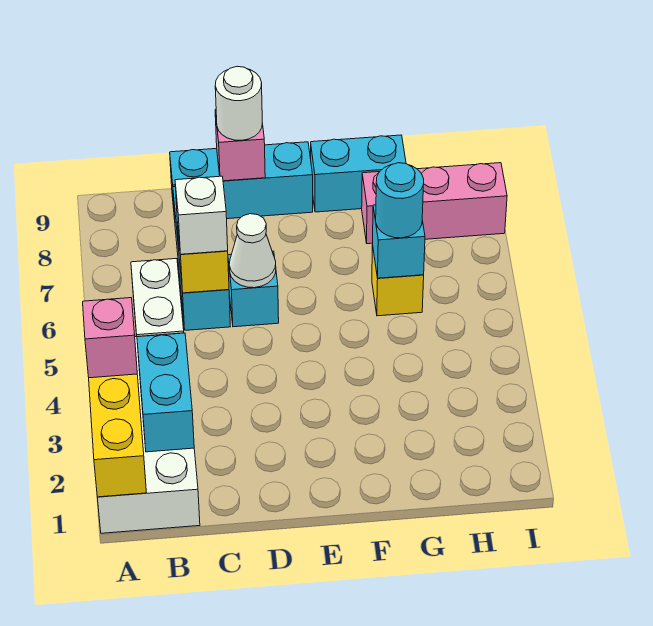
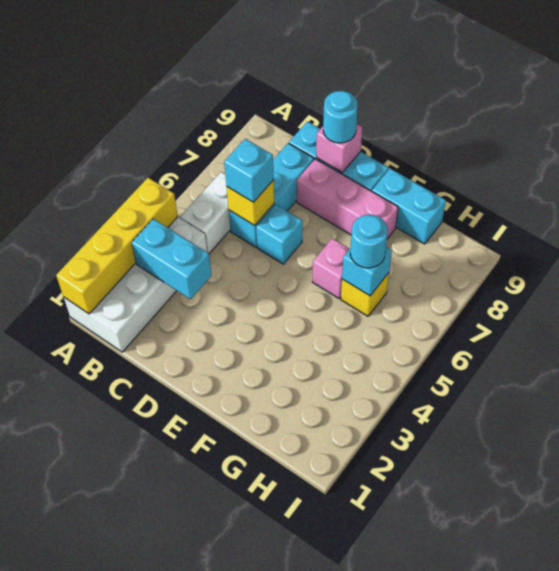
pink 1x1 brick [83,298,137,378] -> pink 1x1 brick moved to [313,238,349,298]
cyan 1x2 brick [137,333,194,452] -> cyan 1x2 brick turned to [132,219,211,299]
white 1x1 brick [175,176,228,254] -> cyan 1x1 brick [224,139,274,202]
white 1x1 cone [229,214,276,288] -> none
white 1x1 round brick [215,66,262,140] -> cyan 1x1 round brick [323,91,358,143]
pink 1x3 brick [362,163,507,244] -> pink 1x3 brick moved to [297,159,398,239]

